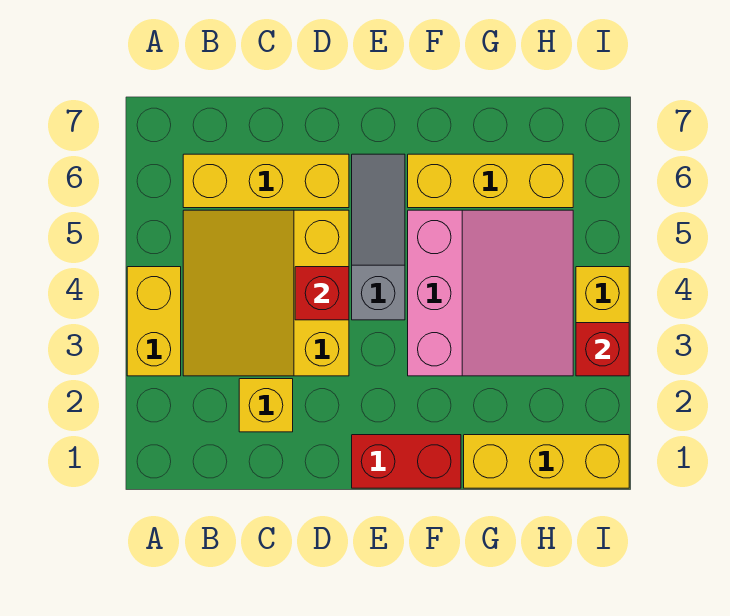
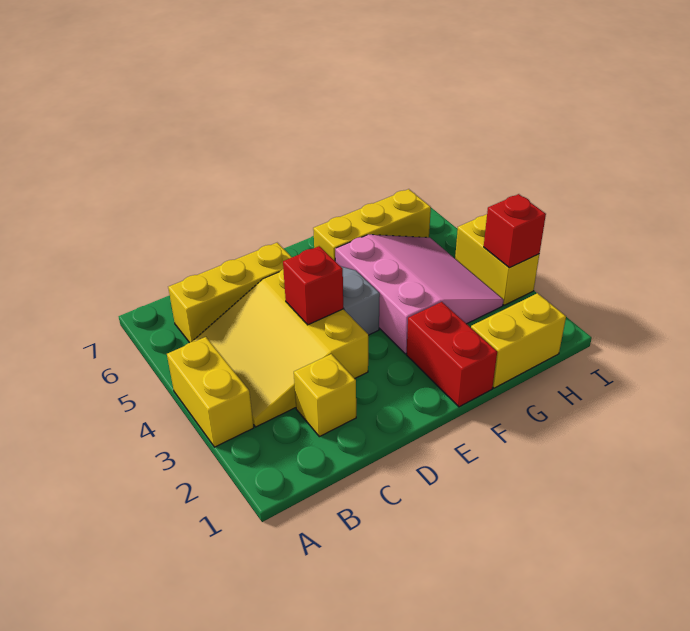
red 1x2 brick [352,435,461,488] -> red 1x2 brick turned to [406,302,497,407]
yellow 1x3 brick [464,435,629,488] -> yellow 1x2 brick [471,293,566,388]

